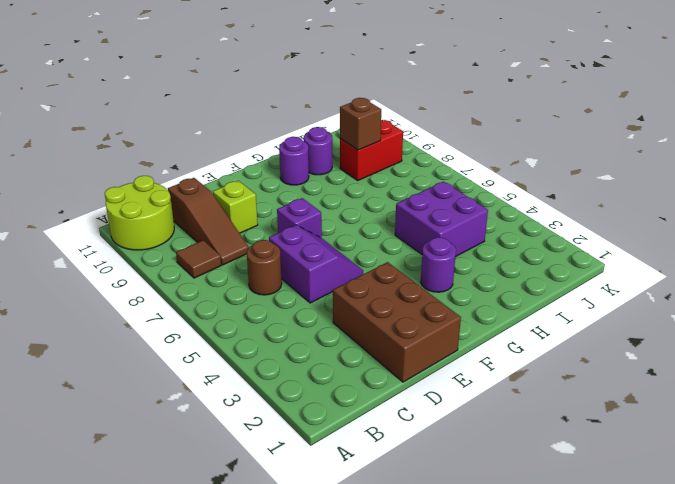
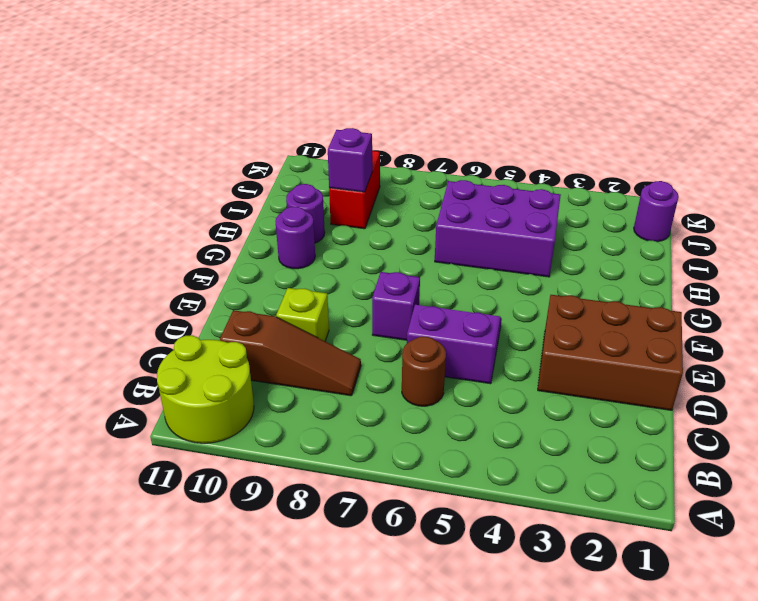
brown 1x1 tile [176,240,221,278] -> none
purple 1x1 round brick [421,237,456,292] -> purple 1x1 round brick moved to [634,181,679,242]
purple 2x2 brick [395,182,488,257] -> purple 2x3 brick [435,180,561,277]
brown 1x1 brick [340,98,381,150] -> purple 1x1 brick [328,128,372,192]

